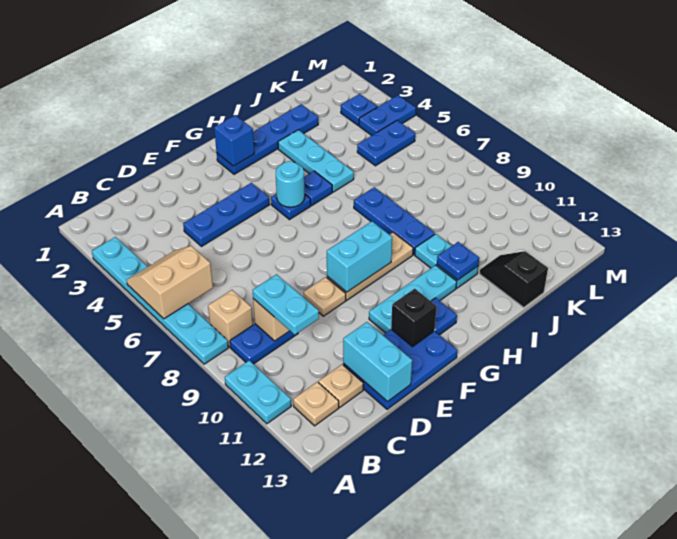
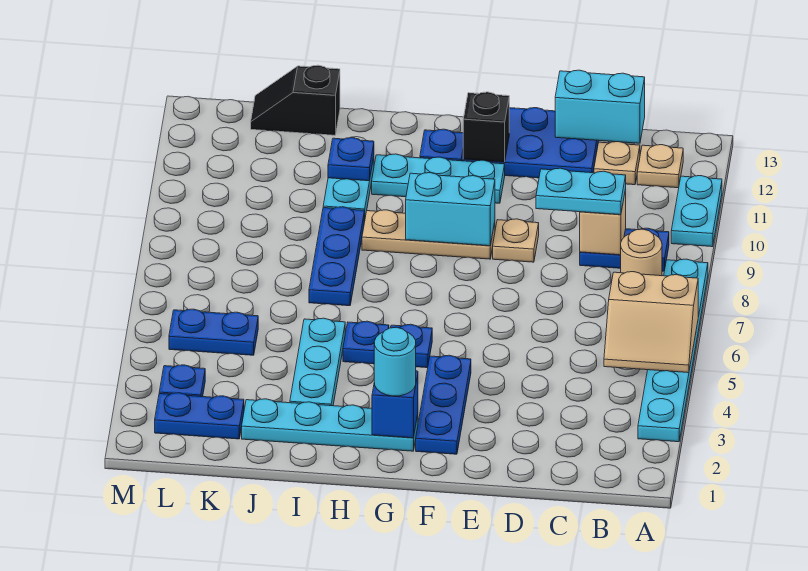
tan 1x1 brick [208,290,253,347] -> tan 1x1 round brick [621,229,662,276]
cyan 1x2 plate [252,274,319,335] -> cyan 1x2 plate turned to [536,168,626,215]
blue 1x3 plate [183,183,269,247] -> blue 1x3 plate turned to [416,355,471,454]
cyan 1x2 brick [343,322,412,402] -> cyan 1x2 brick turned to [555,70,645,143]
blue 1x4 plate [217,104,318,174] -> cyan 1x4 plate [242,399,418,451]
cyan 1x1 round brick [276,161,305,207] -> cyan 1x1 round brick moved to [374,327,416,396]
black 1x2 slope [480,251,548,307] -> black 1x2 slope turned to [251,65,340,135]
blue 1x2 plate [359,95,416,136] -> blue 1x2 plate moved to [155,393,244,439]

